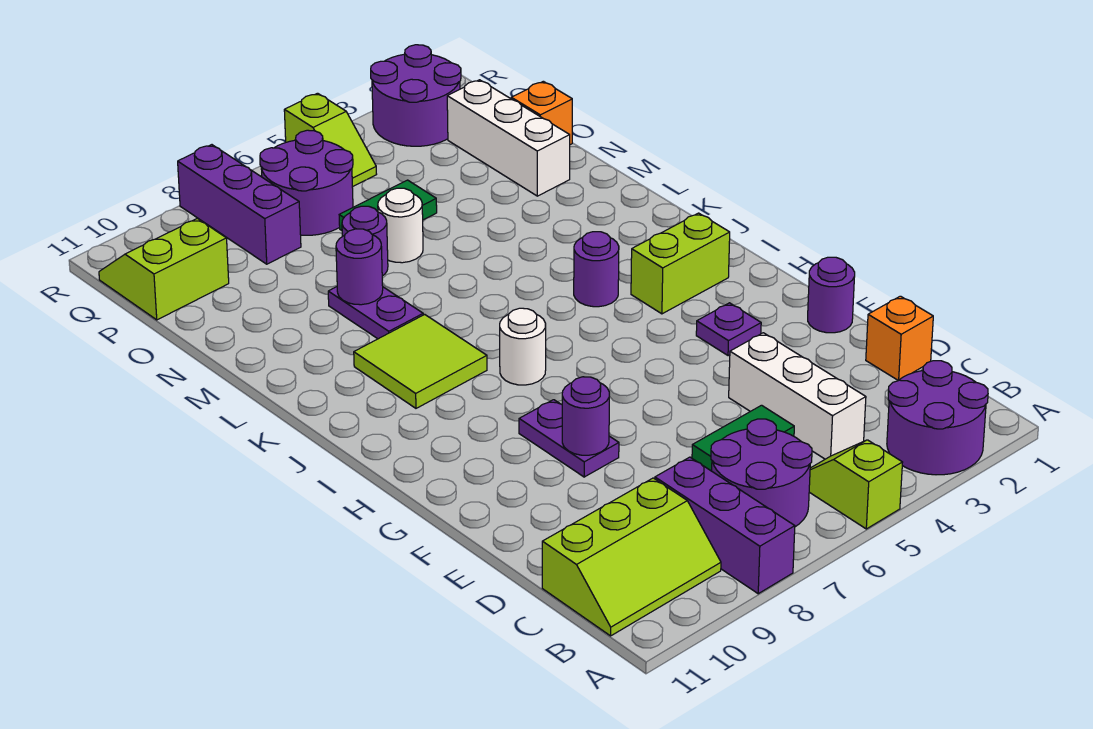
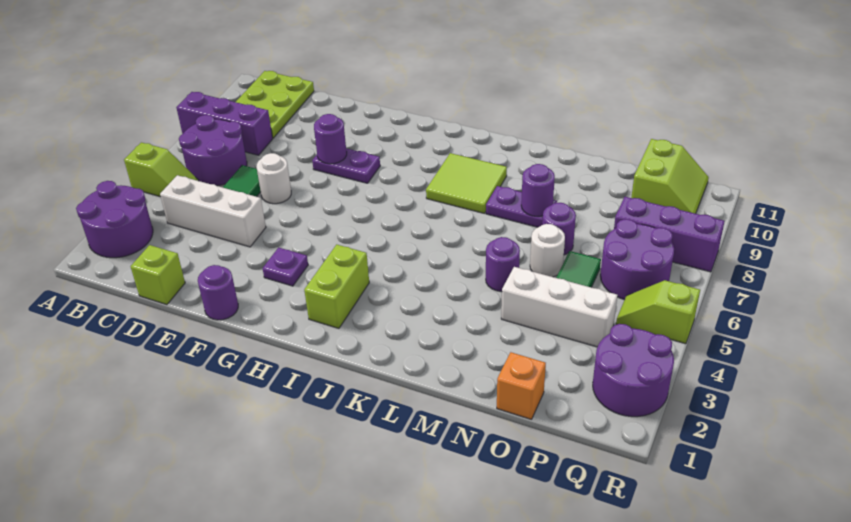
lime 2x3 slope [542,478,721,636] -> lime 2x3 plate [236,71,314,138]
orange 1x1 brick [866,296,933,380] -> lime 1x1 brick [131,245,185,305]
white 1x1 round brick [500,308,546,385] -> white 1x1 round brick moved to [256,153,291,204]
purple 1x1 round brick [574,232,619,307] -> purple 1x1 round brick moved to [486,237,520,292]
white 1x3 brick [447,80,570,196] -> white 1x3 brick moved to [501,267,618,347]

